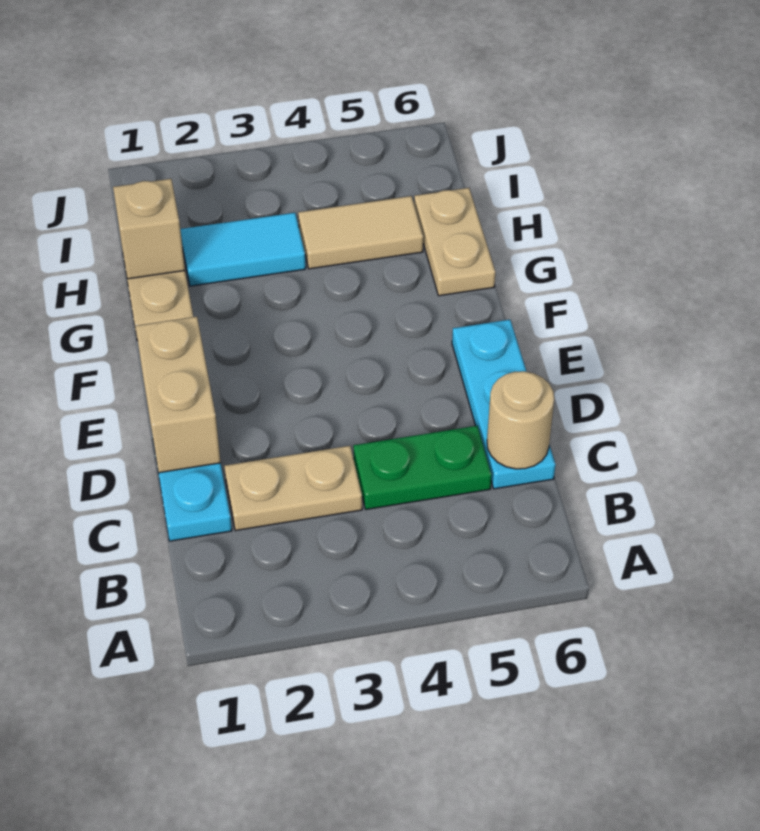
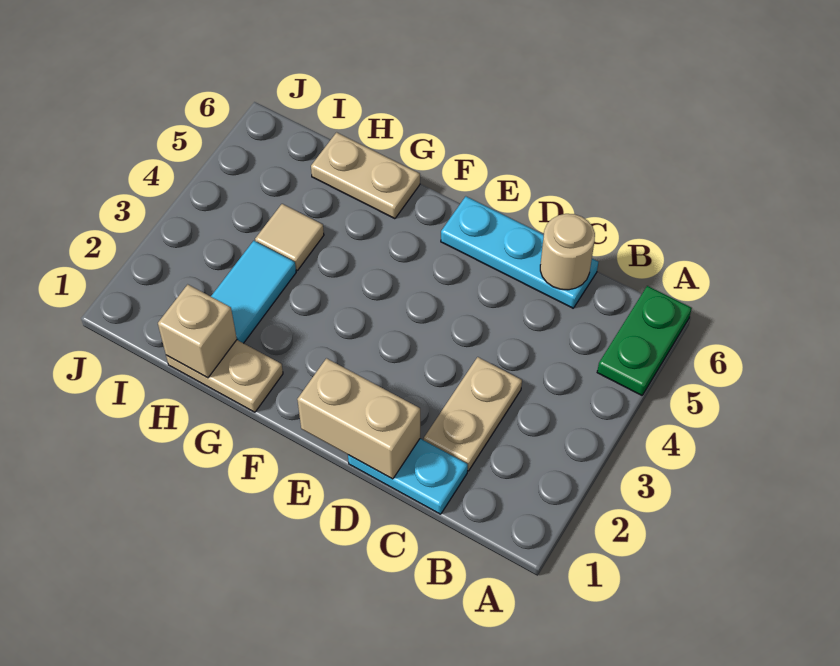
green 1x2 plate [353,426,492,509] -> green 1x2 plate moved to [597,286,692,395]
tan 1x2 tile [298,196,423,269] -> tan 1x1 tile [255,204,324,270]

